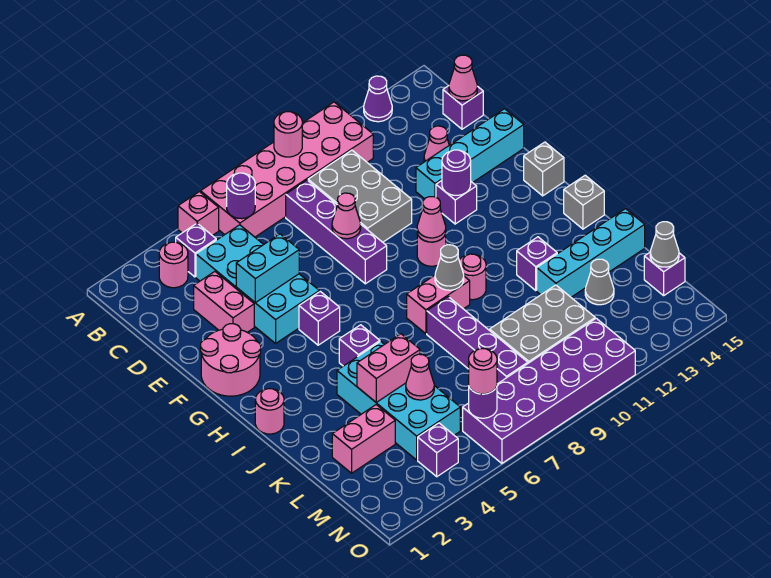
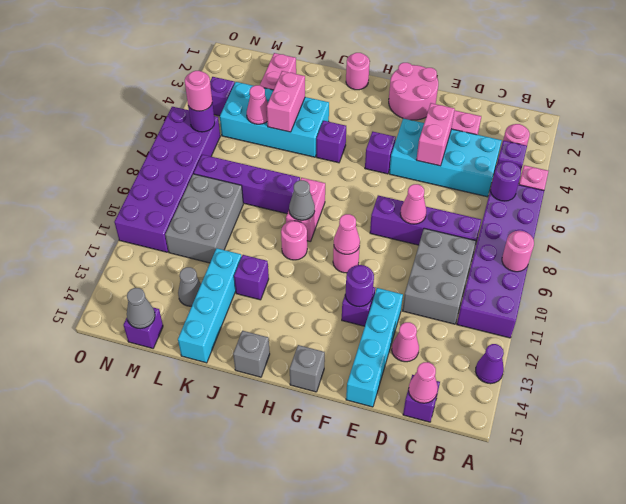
pink 2x6 brick [201,102,373,237] -> purple 2x6 brick [457,185,544,338]
grey 2x3 brick [308,150,412,242] -> grey 2x3 brick turned to [402,228,476,324]
cyan 1x2 brick [236,234,299,303] -> pink 1x2 brick [417,103,455,166]

